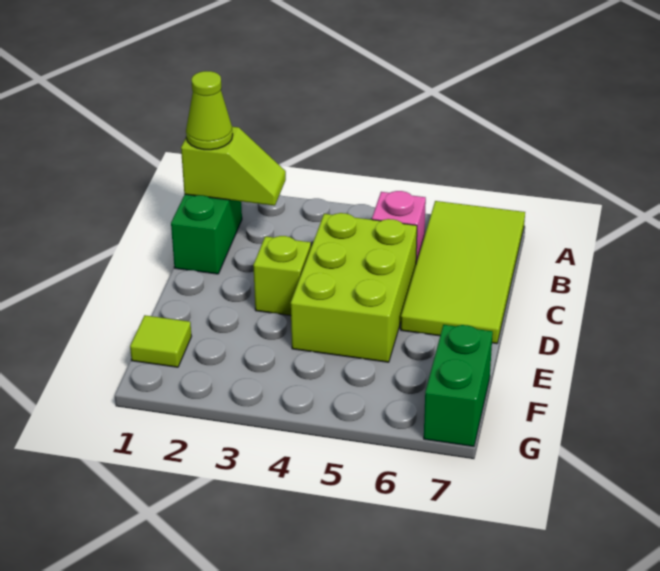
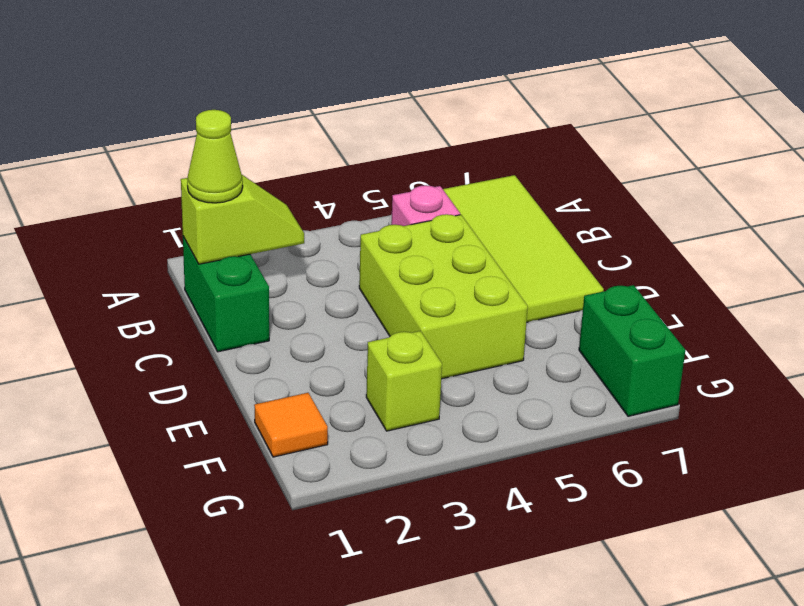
lime 1x1 brick [253,236,311,316] -> lime 1x1 brick moved to [366,331,442,431]
lime 1x1 tile [130,315,191,367] -> orange 1x1 tile [254,393,328,457]

